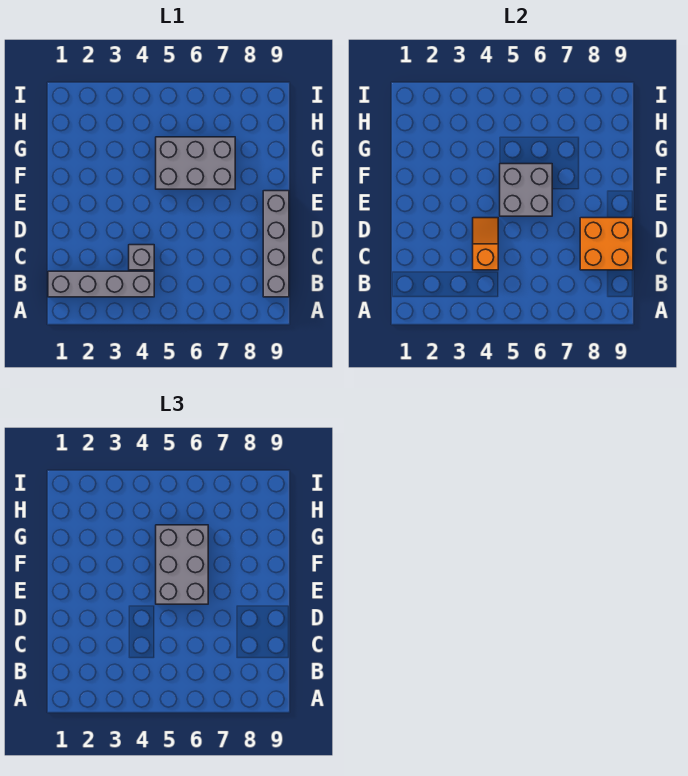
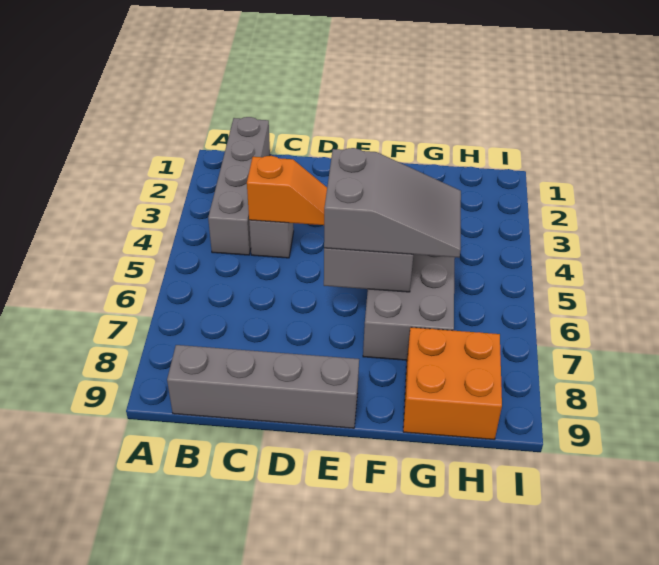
orange 2x2 brick [580,218,633,270] -> orange 2x2 brick moved to [403,327,502,440]
grey 2x3 brick [156,525,208,604] -> grey 2x3 slope [324,148,461,258]

